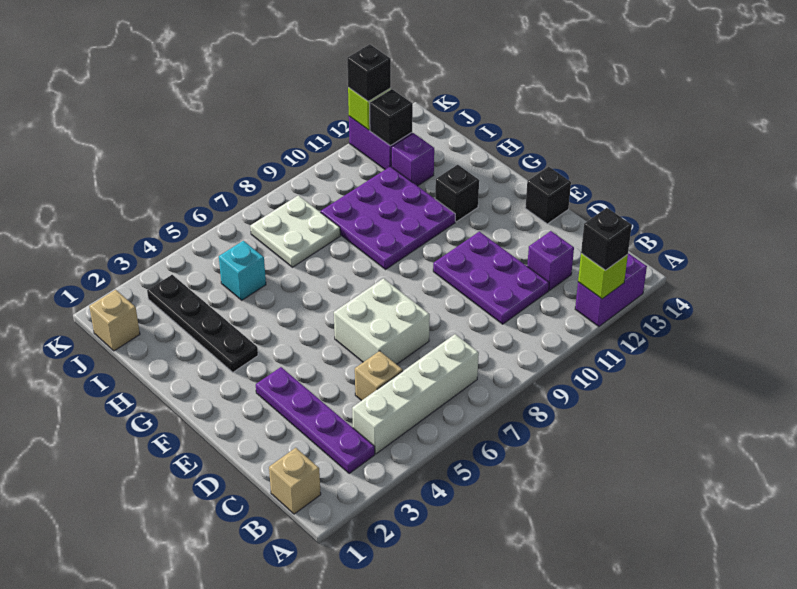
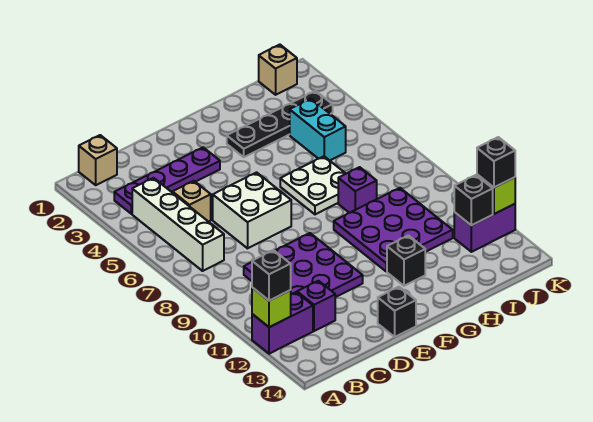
purple 1x2 brick [575,253,647,327] -> purple 1x2 brick turned to [252,292,313,354]
purple 2x3 plate [433,232,549,324] -> purple 3x3 plate [244,233,363,297]
cyan 1x1 brick [219,241,266,300] -> cyan 1x2 brick [290,99,346,160]
white 2x2 plate [250,195,340,267] -> white 2x2 plate moved to [280,156,346,214]
purple 1x1 brick [391,133,434,186] -> purple 1x1 brick moved to [338,167,377,213]

